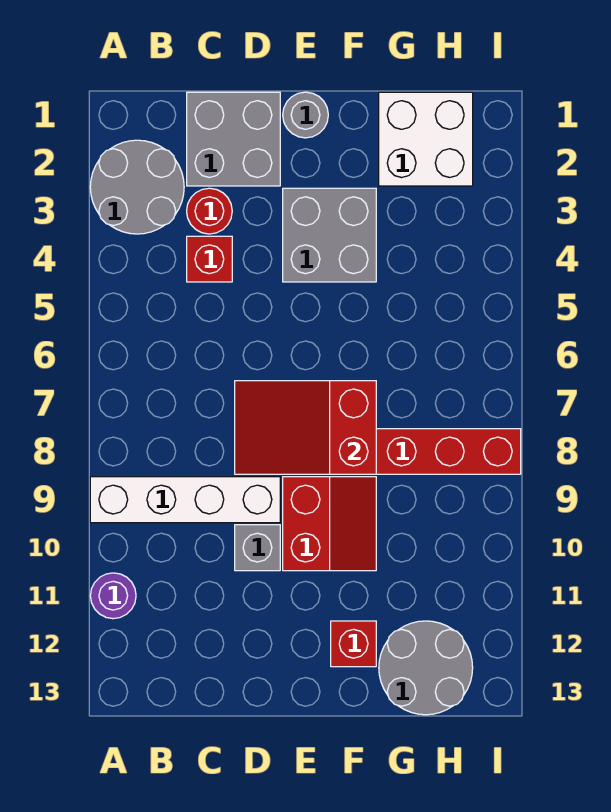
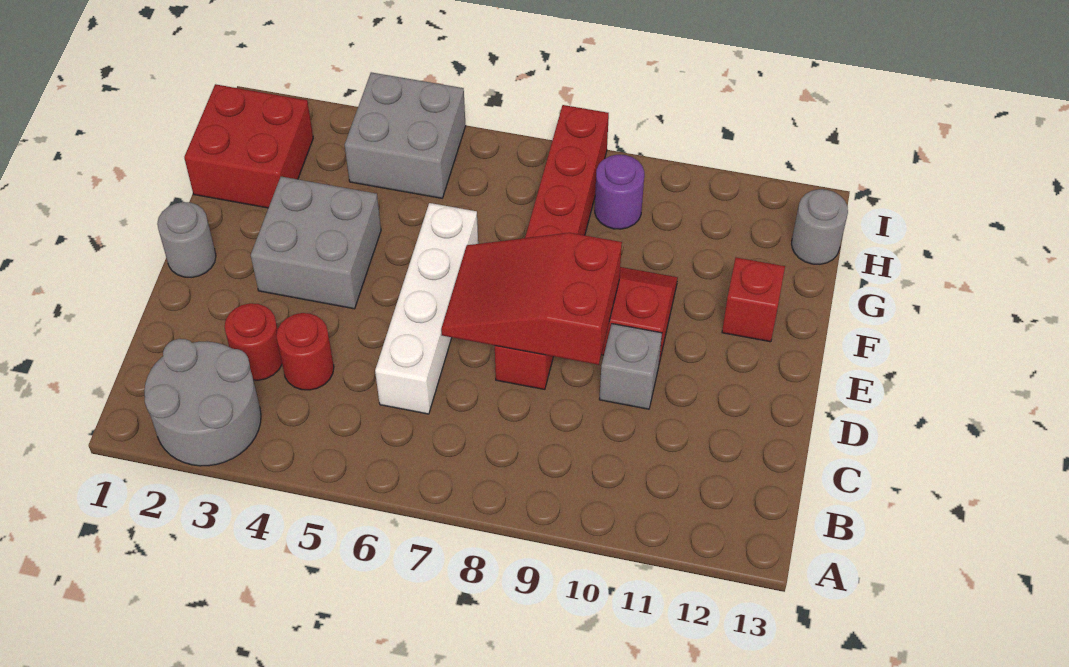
white 1x4 brick [90,477,280,523] -> white 1x4 brick moved to [375,203,478,414]
purple 1x1 round brick [90,573,136,619] -> purple 1x1 round brick moved to [595,155,644,229]
grey 2x2 brick [187,92,280,186] -> grey 2x2 brick moved to [345,72,466,198]
red 1x1 brick [187,236,232,282] -> red 1x1 round brick [276,313,334,390]
red 2x3 slope [235,381,376,474] -> red 2x3 slope turned to [441,233,622,365]
white 2x2 brick [379,92,473,186] -> red 2x2 brick [184,84,313,208]
grey 2x2 round brick [379,621,473,715] -> grey 1x1 round brick [792,189,848,264]

